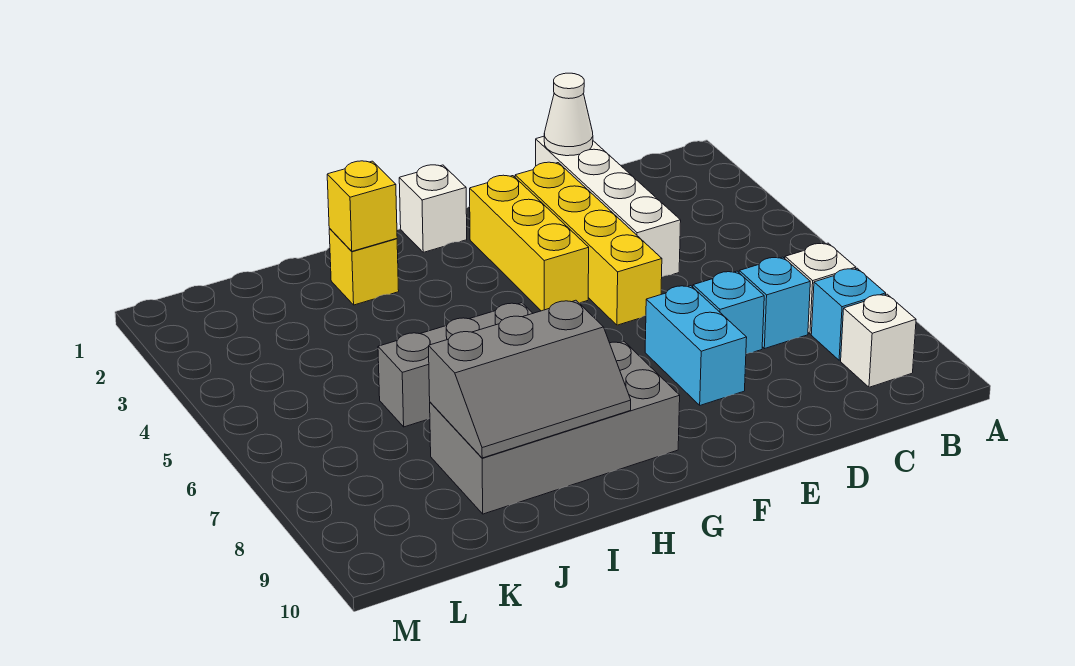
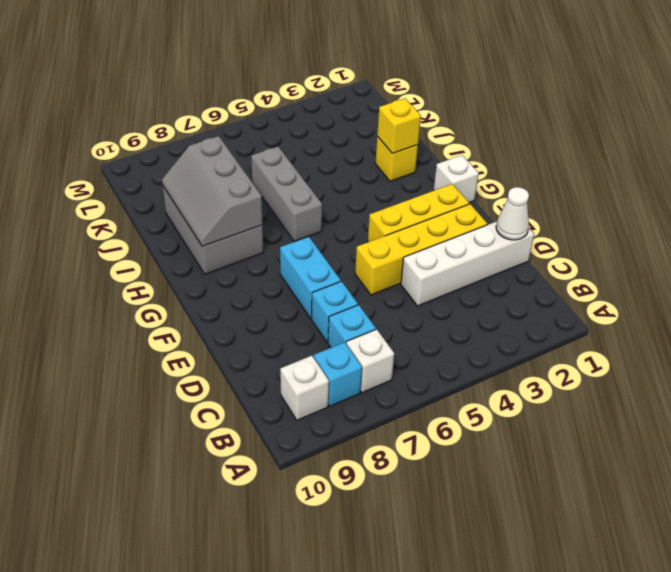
cyan 1x2 brick [645,286,747,405] -> cyan 1x2 brick turned to [280,237,341,319]
grey 2x4 brick [430,341,680,514] -> grey 2x3 brick [163,187,263,274]

